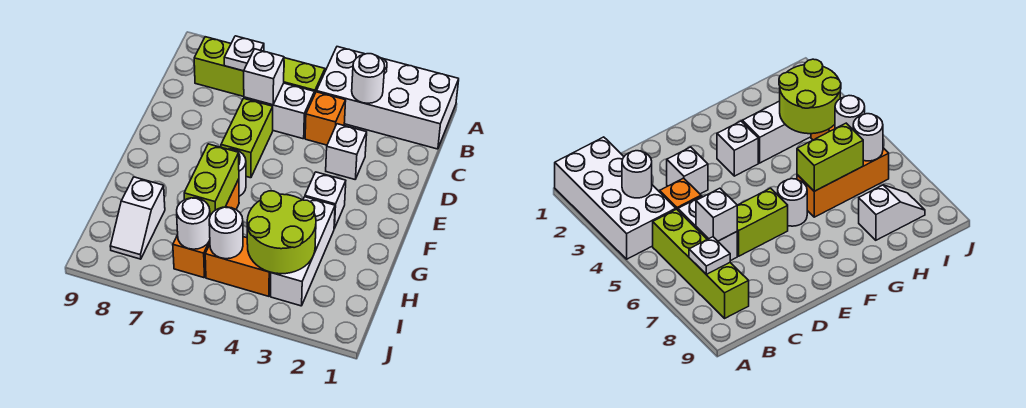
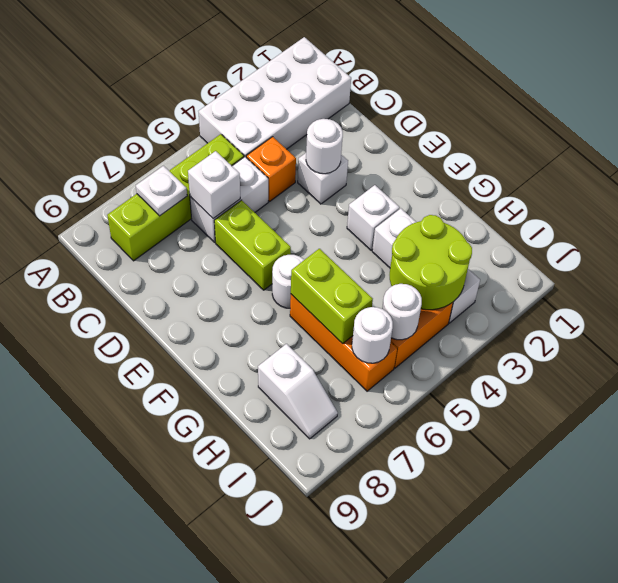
white 1x1 round brick [352,54,385,103] -> white 1x1 round brick moved to [306,119,343,174]

